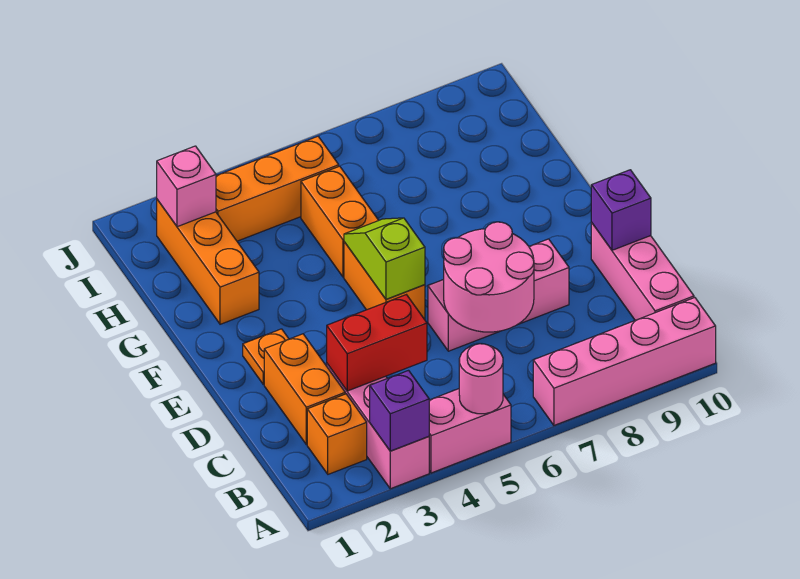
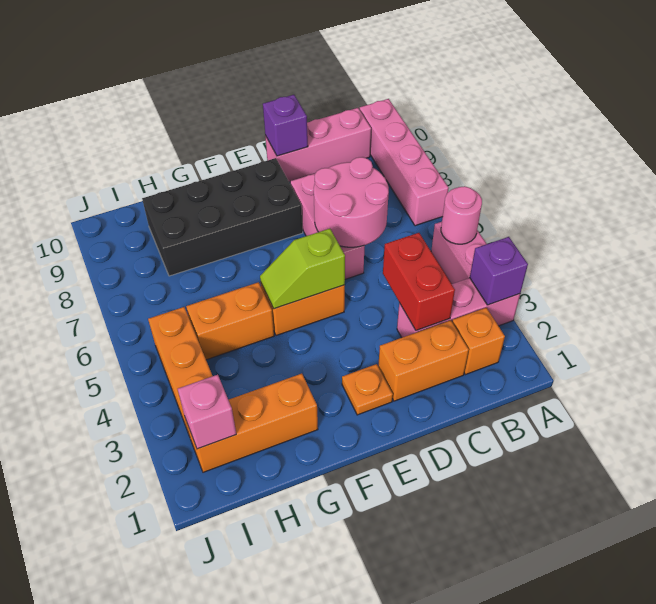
none -> black 2x4 brick [142,158,303,276]

